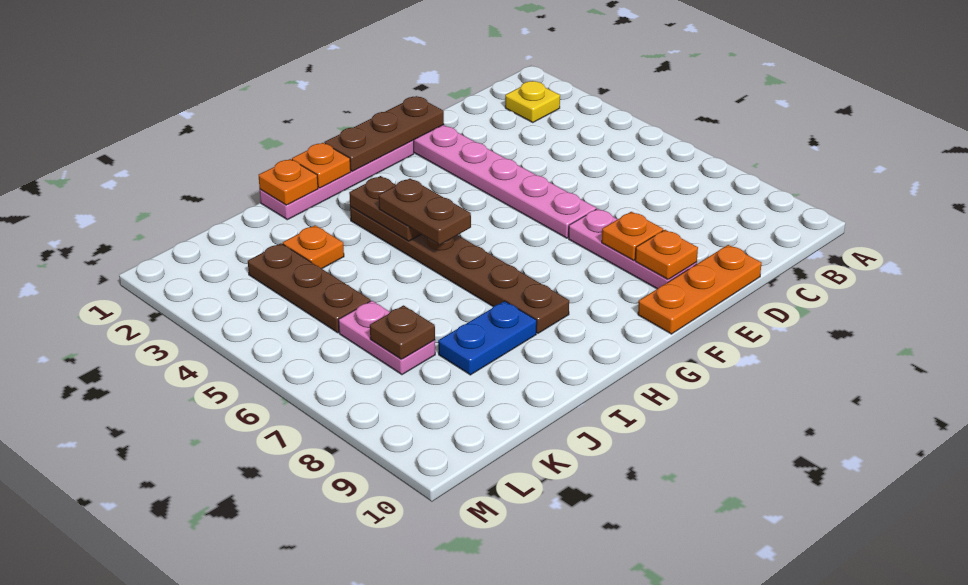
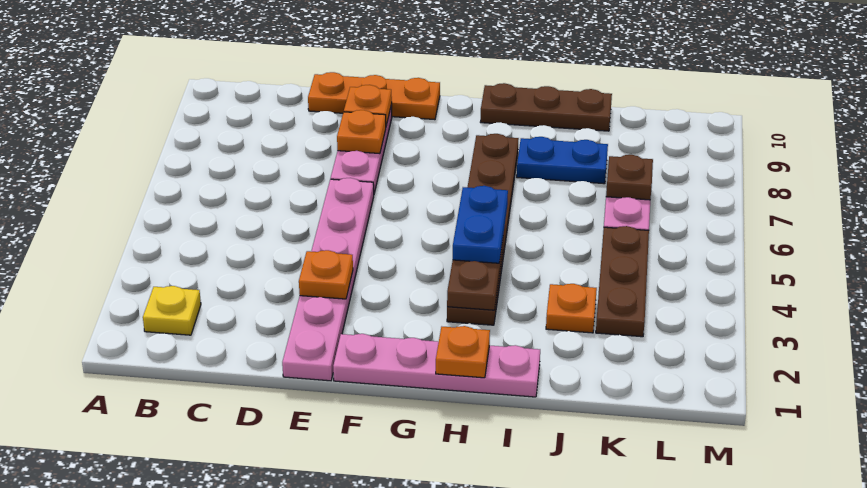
brown 1x3 plate [324,96,444,171] -> brown 1x3 plate moved to [481,83,612,131]
brown 1x2 plate [379,179,471,245] -> blue 1x2 plate [453,186,508,263]
orange 1x1 plate [259,159,318,205] -> orange 1x1 plate moved to [299,250,353,299]

